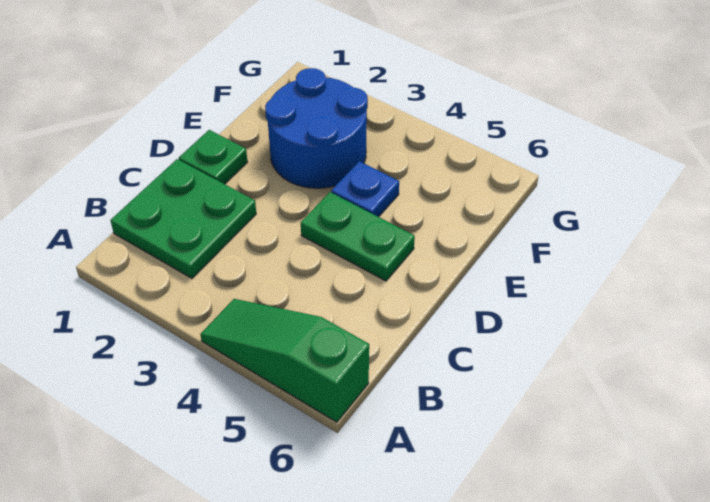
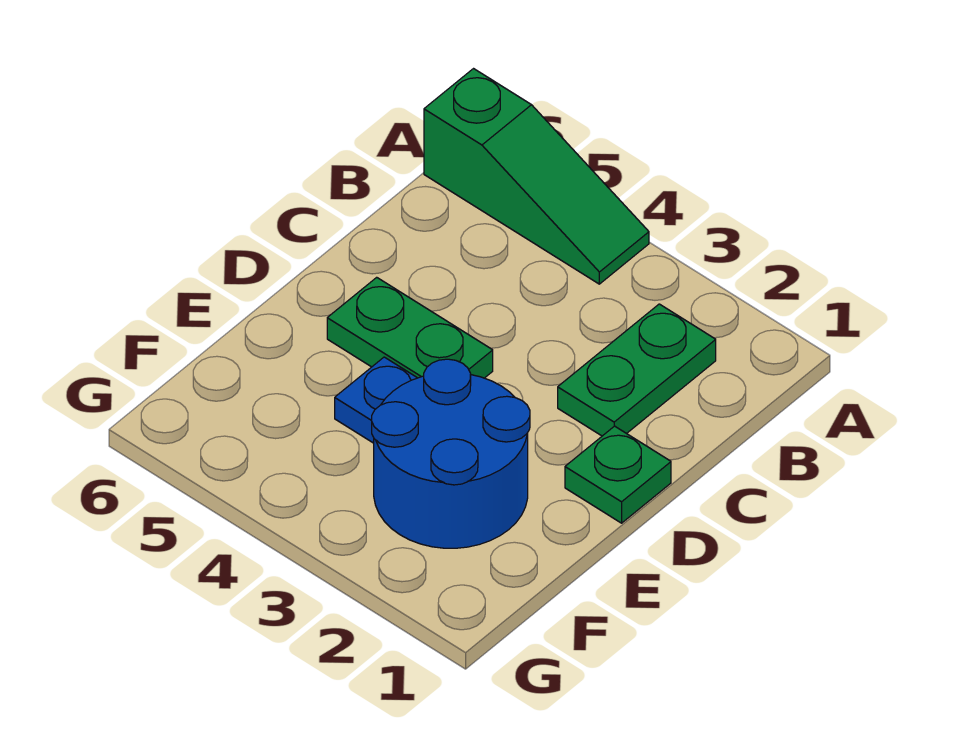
green 2x2 plate [110,159,256,278] -> green 1x2 plate [558,304,716,436]

